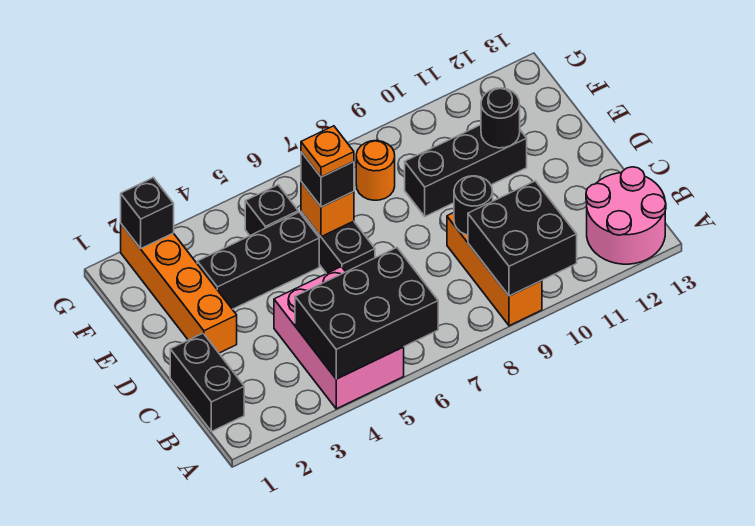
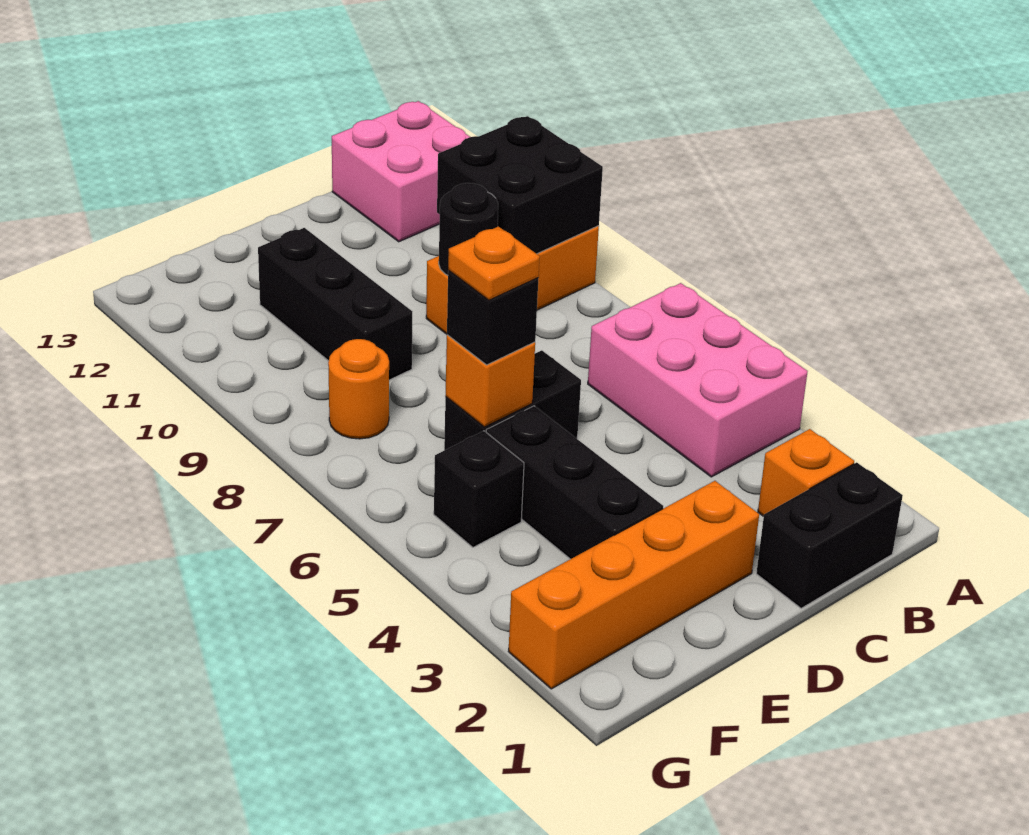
pink 2x3 brick [274,267,404,409] -> pink 2x3 brick turned to [588,283,808,477]
black 2x3 brick [295,248,438,379] -> none
pink 2x2 round brick [586,167,666,264] -> pink 2x2 brick [332,101,470,242]
none -> orange 1x1 brick [758,429,854,516]
black 1x1 round brick [481,88,520,148] -> none
black 1x1 brick [121,178,174,249] -> none

